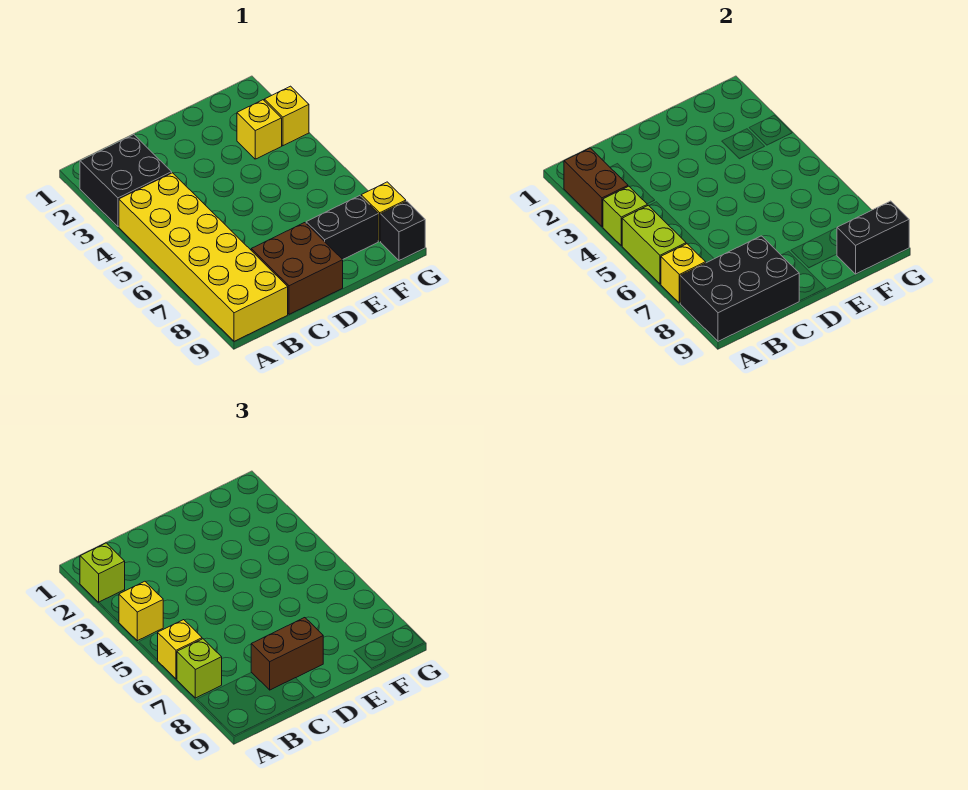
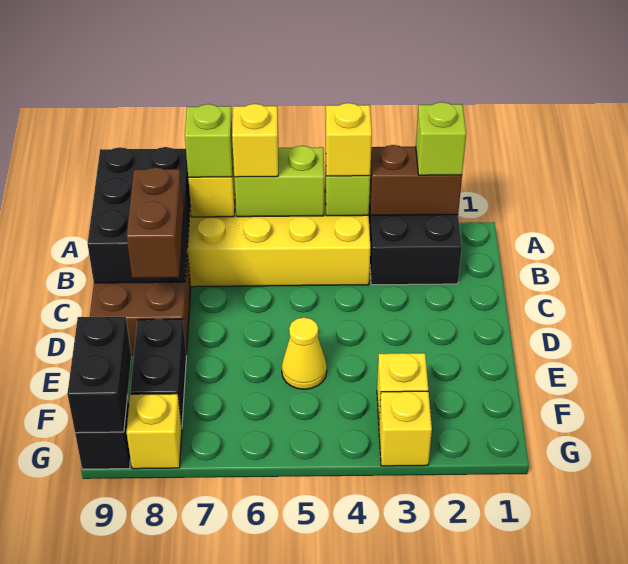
none -> yellow 1x1 cone [282,317,327,389]

